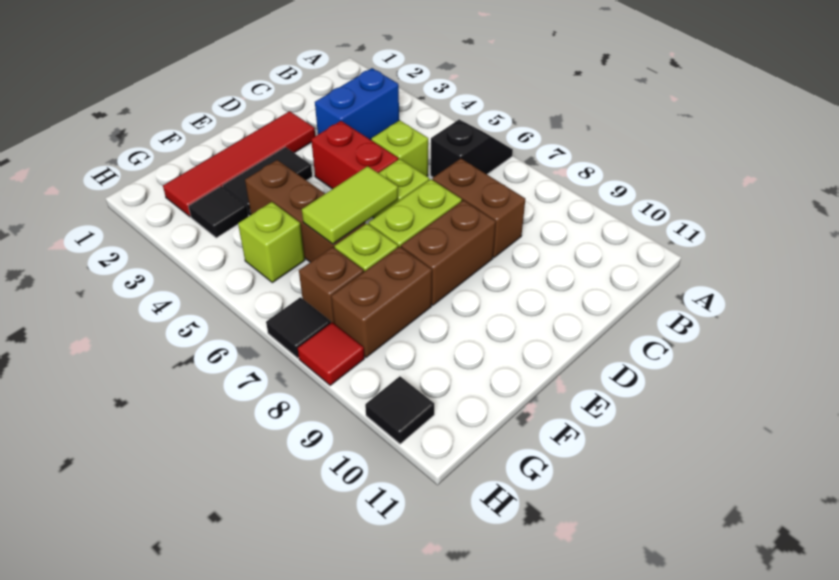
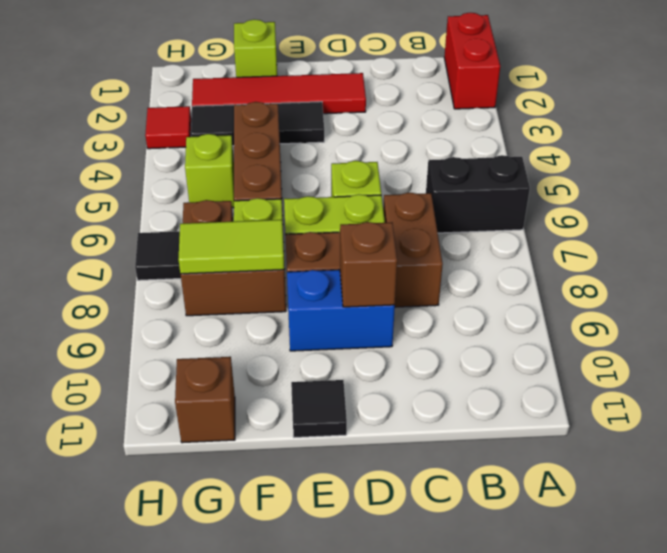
black 1x2 slope [431,120,513,177] -> black 1x2 brick [426,155,530,233]
blue 1x2 brick [315,68,399,140] -> blue 1x2 brick moved to [287,270,395,351]
lime 1x1 brick [371,120,428,176] -> lime 1x1 brick moved to [234,19,277,77]
red 1x2 brick [311,121,398,189] -> red 1x2 brick moved to [444,13,500,109]
none -> brown 1x1 brick [340,222,397,307]
lime 1x2 tile [302,166,398,244] -> lime 1x2 tile moved to [178,220,284,274]
none -> brown 1x1 brick [175,357,235,443]
red 1x1 tile [298,323,364,385] -> red 1x1 tile moved to [145,106,191,149]
black 1x1 tile [365,376,434,444] -> black 1x1 tile moved to [291,380,347,437]

